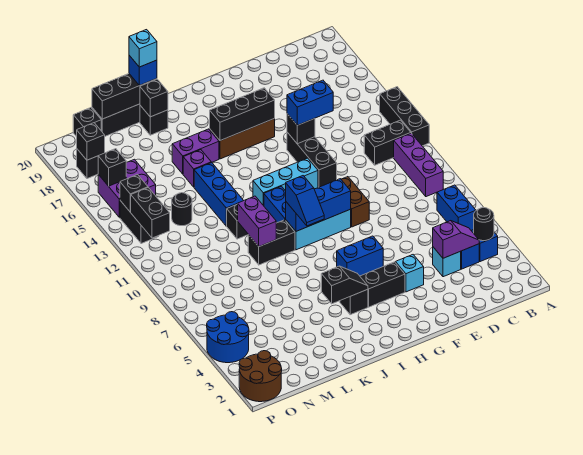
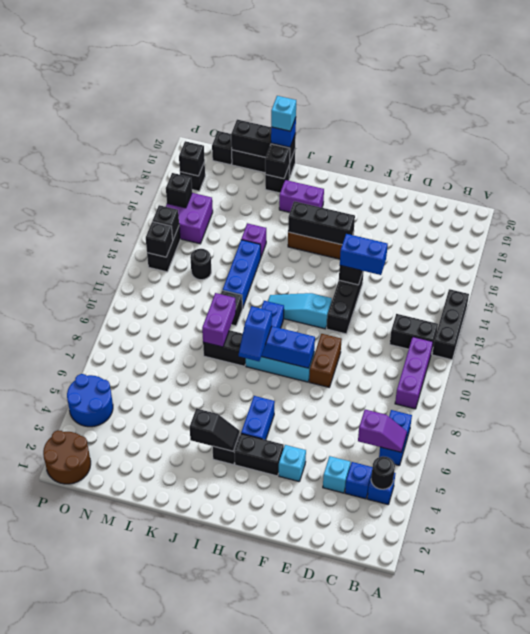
purple 1x2 slope [433,221,479,258] -> purple 1x2 slope moved to [358,410,407,452]
blue 1x2 brick [337,236,383,276] -> blue 1x2 brick turned to [241,396,275,440]
cyan 1x3 brick [253,158,318,206] -> cyan 1x3 slope [268,293,332,329]
purple 1x2 brick [172,129,219,174] -> purple 1x2 brick moved to [279,180,324,212]
black 1x2 brick [130,187,170,238] -> black 1x1 brick [146,222,173,257]

